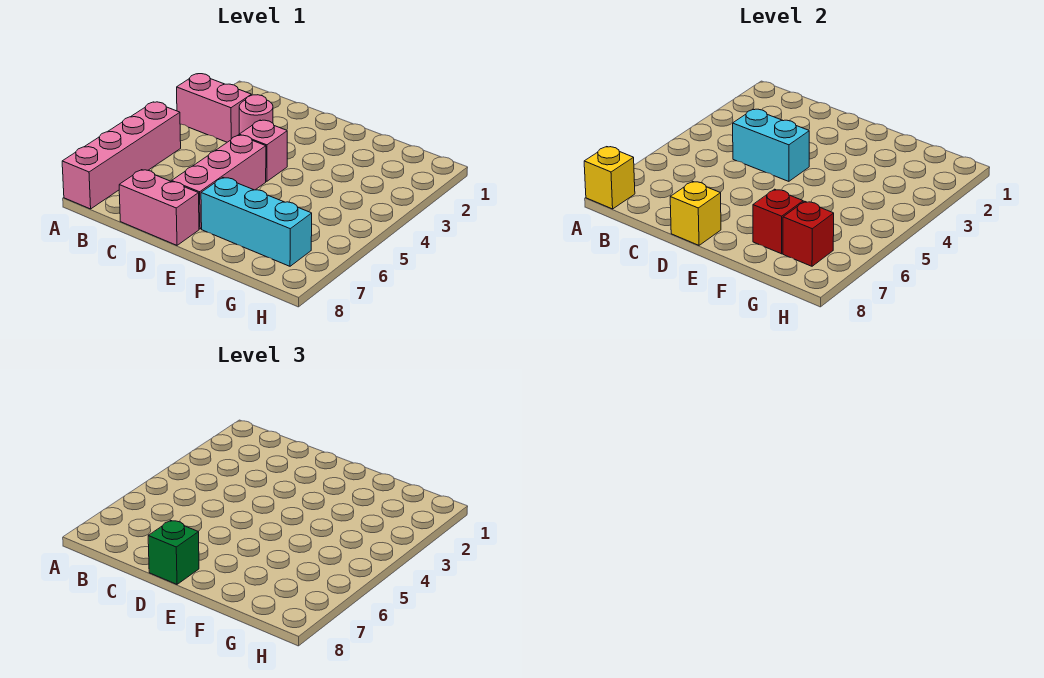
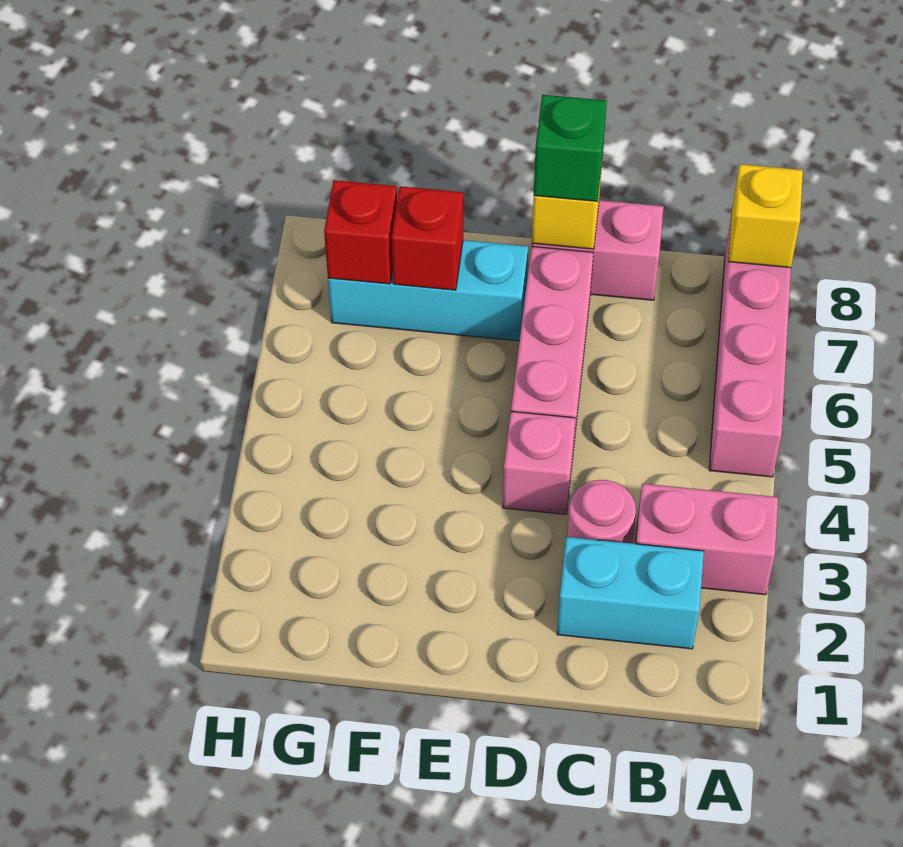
cyan 1x2 brick [733,109,809,181] -> cyan 1x2 brick moved to [557,537,704,649]

